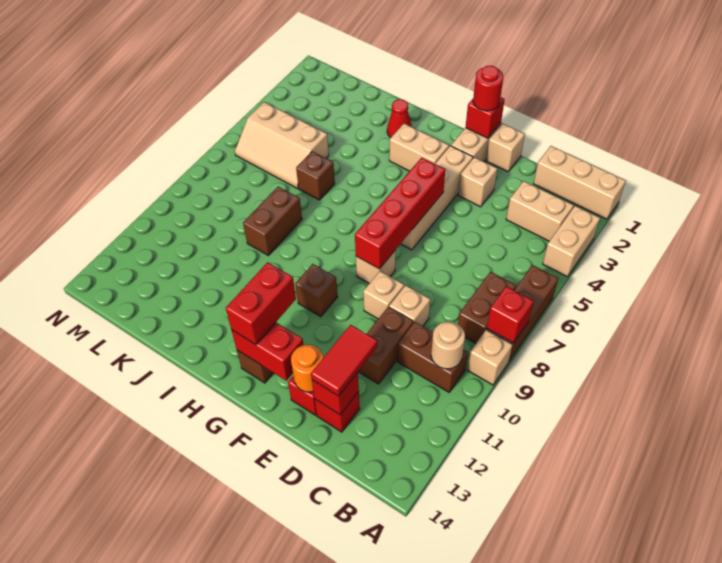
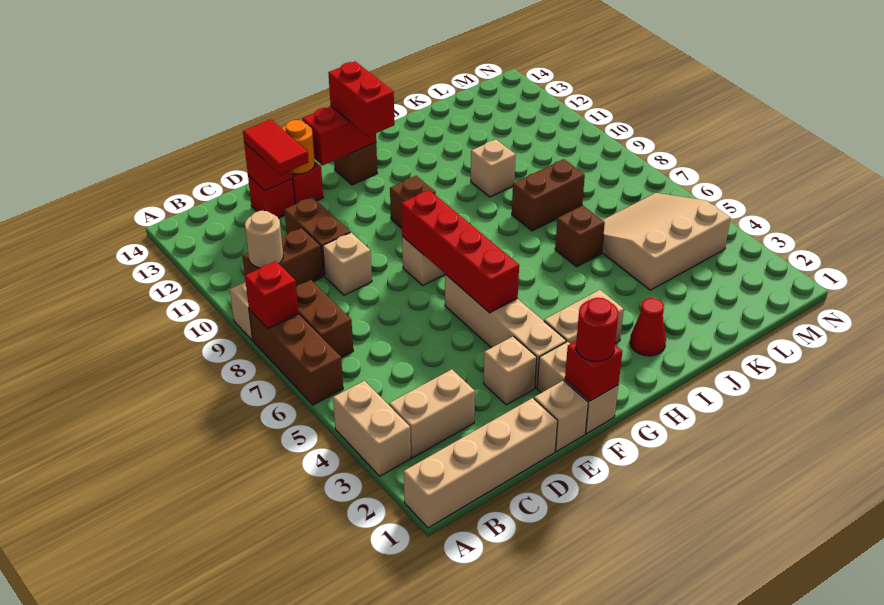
tan 1x3 brick [533,146,626,219] -> tan 1x4 brick [404,398,557,528]
tan 1x1 brick [363,271,404,319] -> tan 1x1 brick moved to [471,139,516,197]
brown 1x2 brick [243,187,302,255] -> brown 1x2 brick turned to [512,159,585,231]
tan 2x3 slope [235,102,329,188] -> tan 3x3 slope [602,193,730,290]

